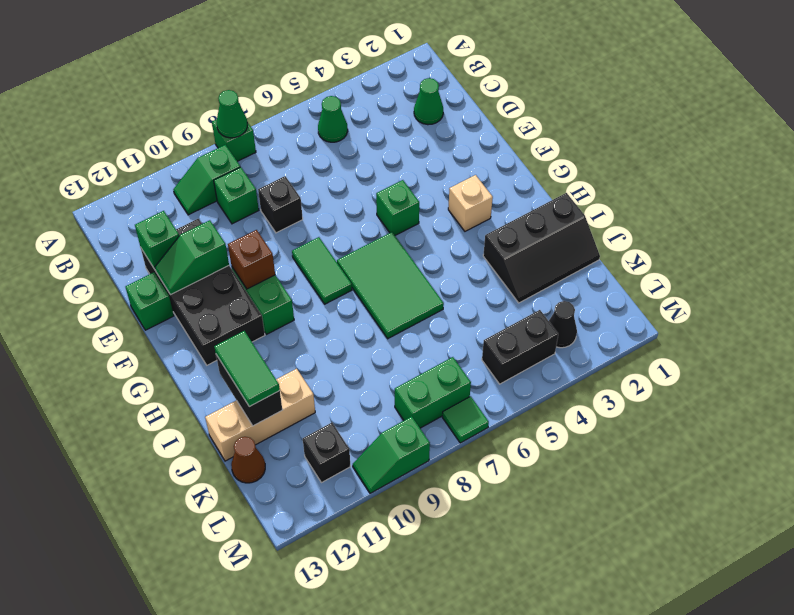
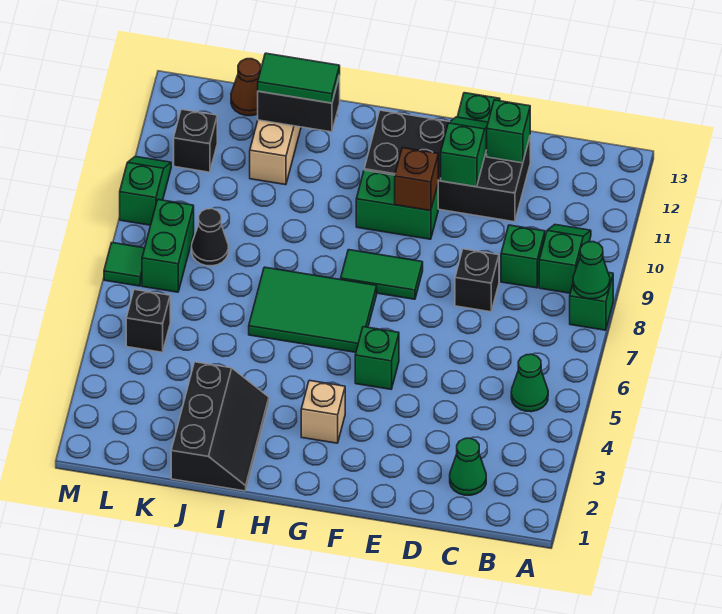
black 2x3 slope [483,193,600,303] -> black 2x3 slope turned to [171,362,269,491]
black 1x1 cone [549,301,577,348] -> black 1x1 cone moved to [192,209,228,266]
black 1x2 brick [482,310,558,384] -> black 1x1 brick [126,290,170,352]

